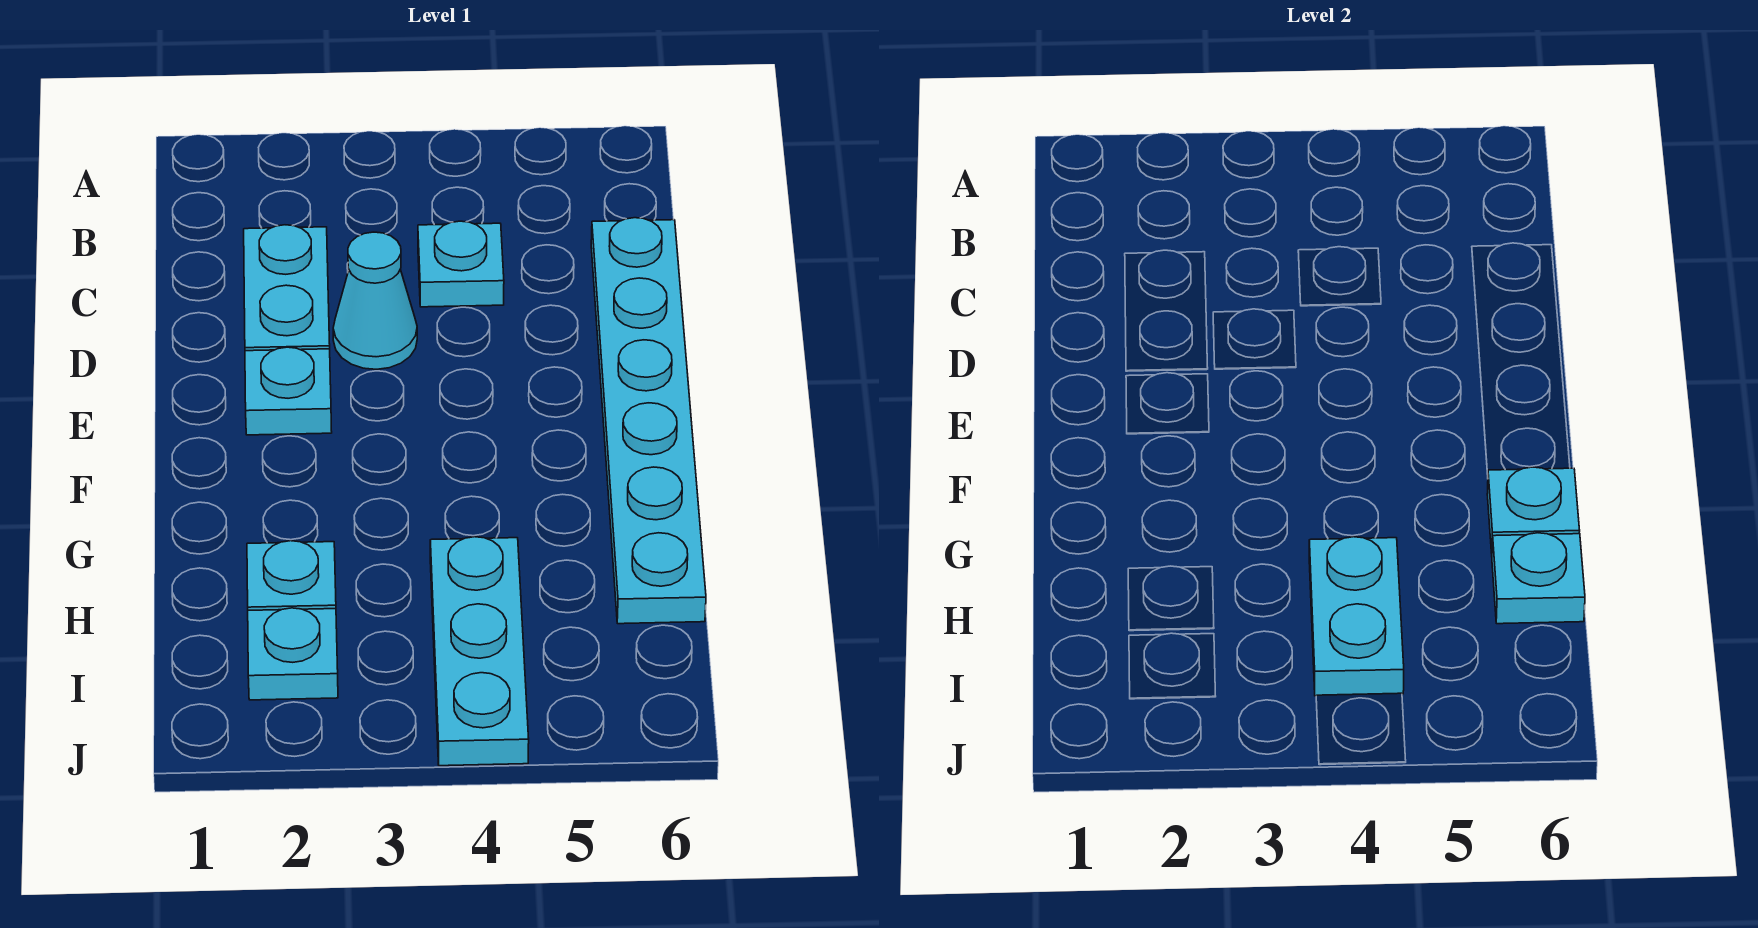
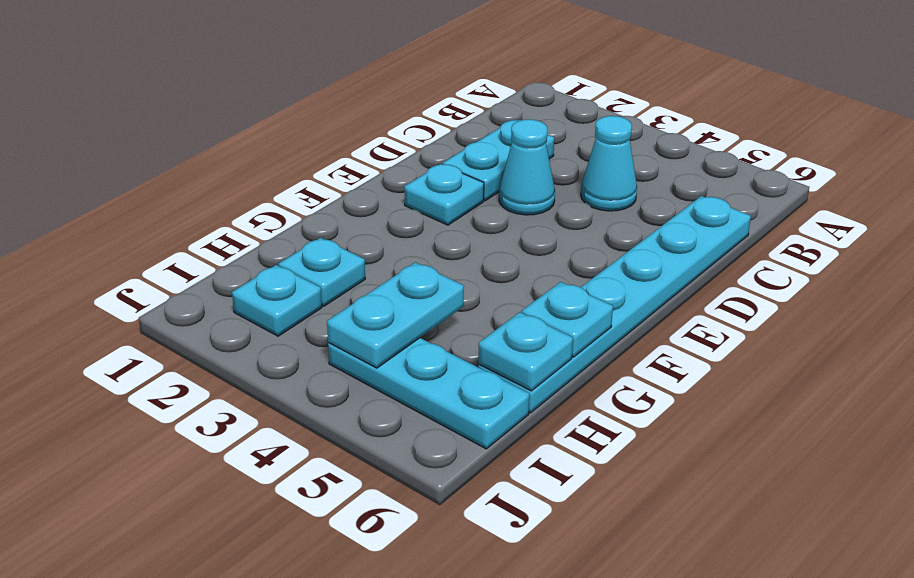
cyan 1x1 plate [418,221,504,307] -> cyan 1x1 cone [581,116,637,211]
cyan 1x3 plate [430,537,529,766] -> cyan 1x3 plate turned to [328,338,529,449]

